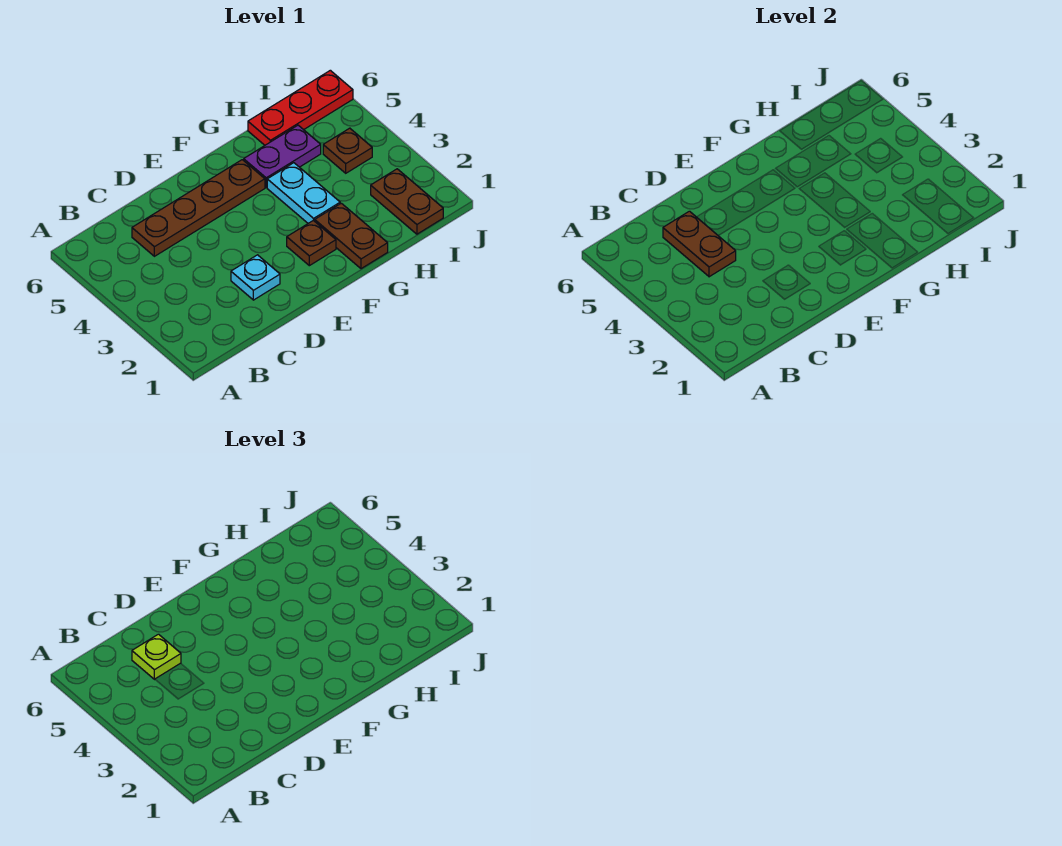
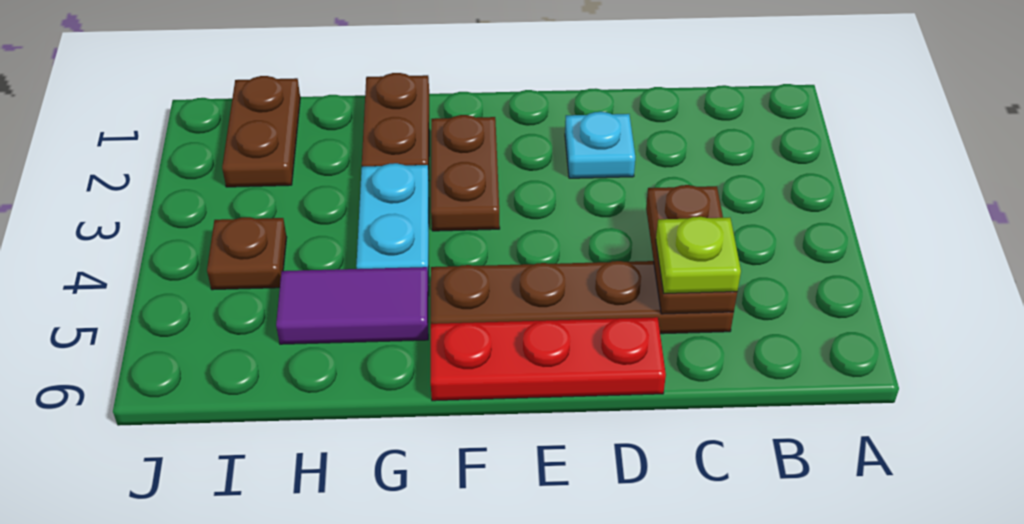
brown 1x1 plate [287,220,336,266] -> brown 1x2 plate [431,115,500,231]
purple 1x2 plate [244,125,321,187] -> purple 1x2 tile [276,267,429,344]
red 1x3 plate [248,70,353,145] -> red 1x3 plate moved to [431,317,666,401]

